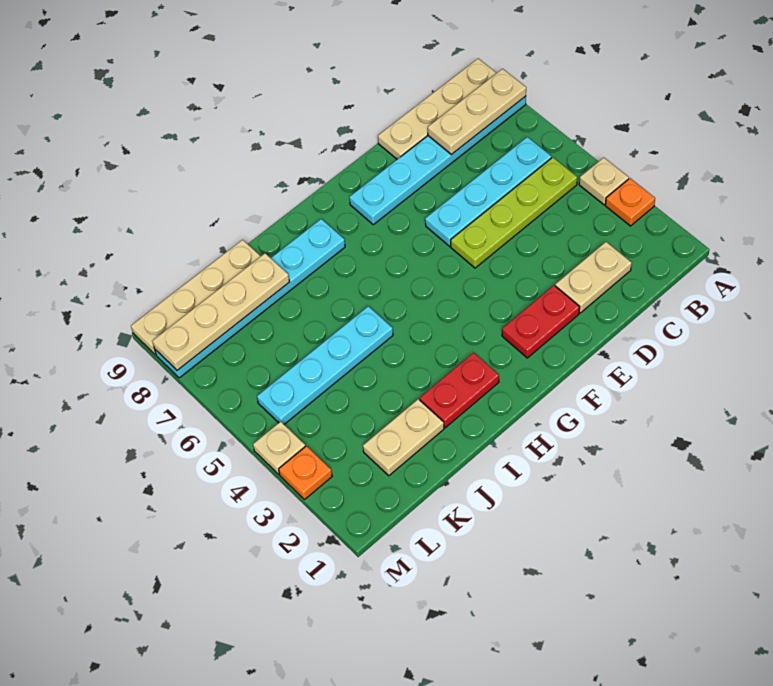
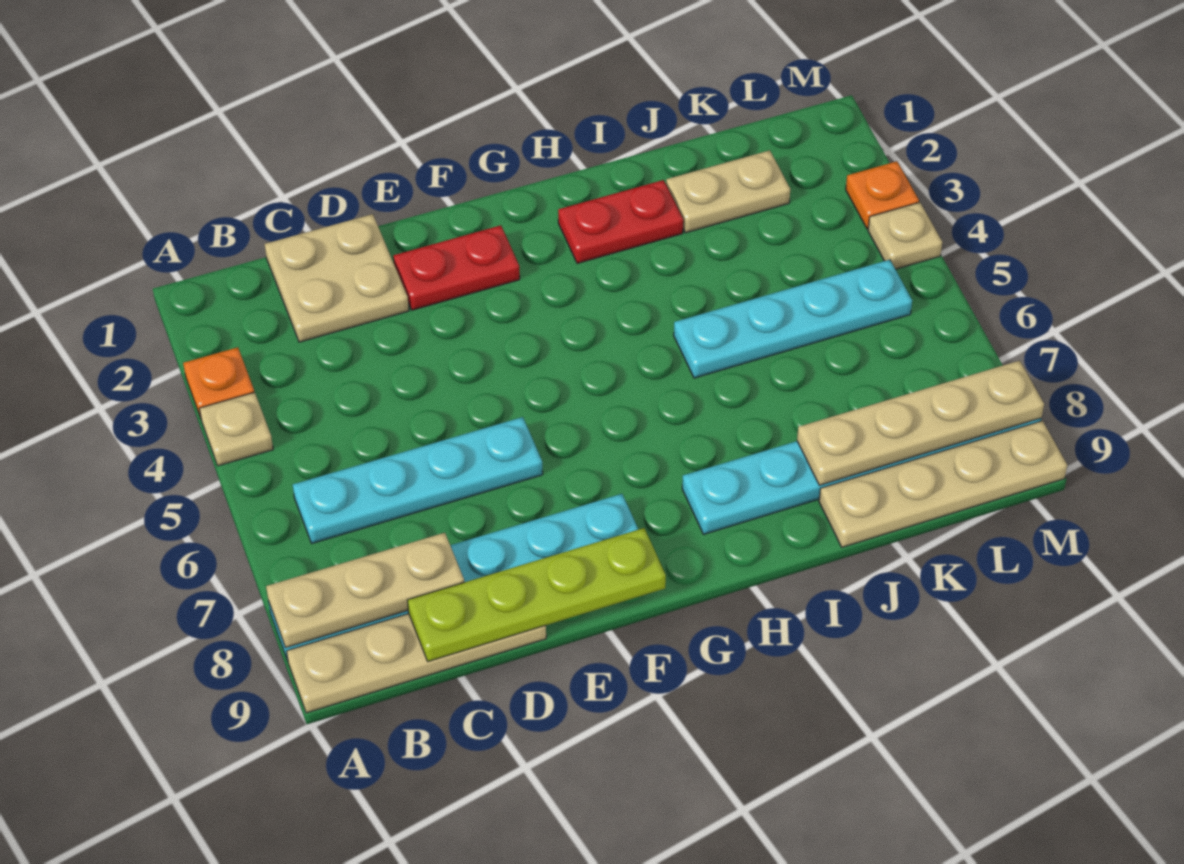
lime 1x4 plate [451,157,577,268] -> lime 1x4 plate moved to [407,528,666,661]
tan 1x2 plate [555,242,632,313] -> tan 2x2 plate [265,214,409,342]

